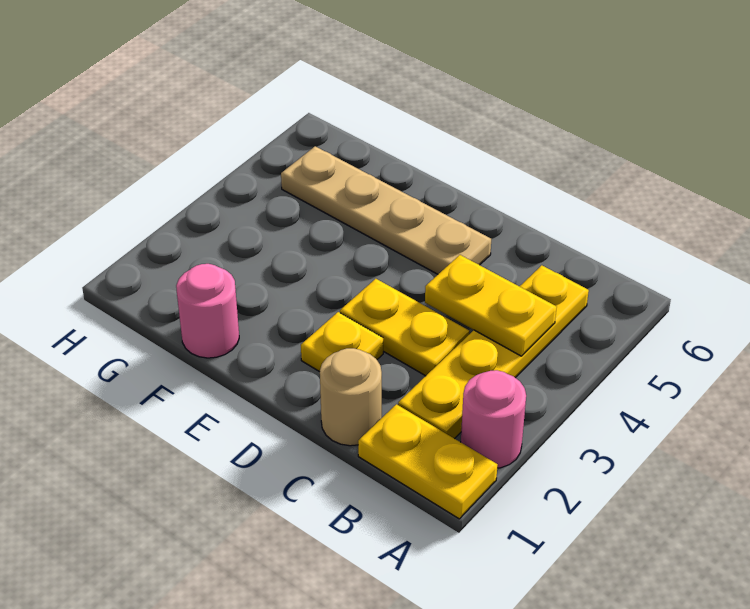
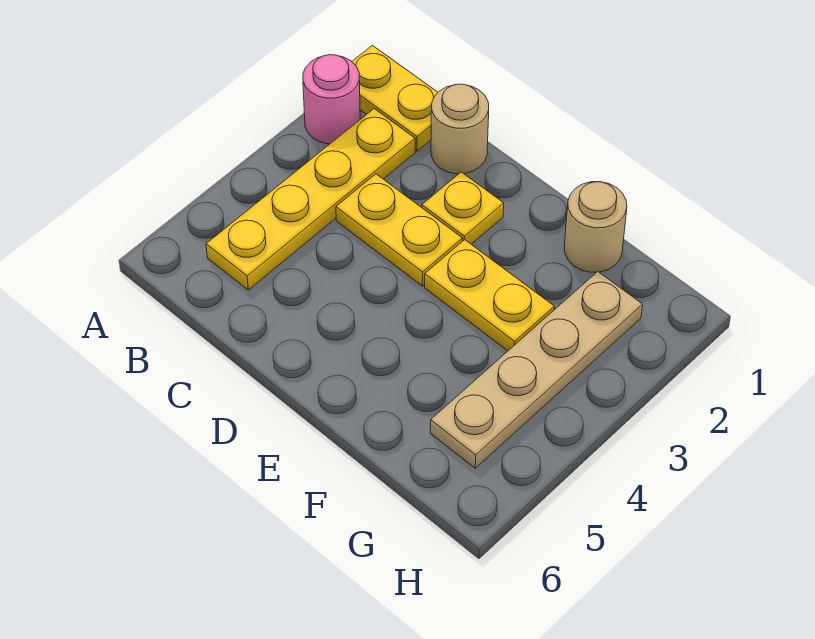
yellow 1x2 plate [425,255,557,356] -> yellow 1x2 plate moved to [425,240,554,351]
tan 1x4 plate [281,146,491,274] -> tan 1x4 plate turned to [430,272,643,468]
pink 1x1 round brick [176,264,239,358] -> tan 1x1 round brick [564,182,627,272]

